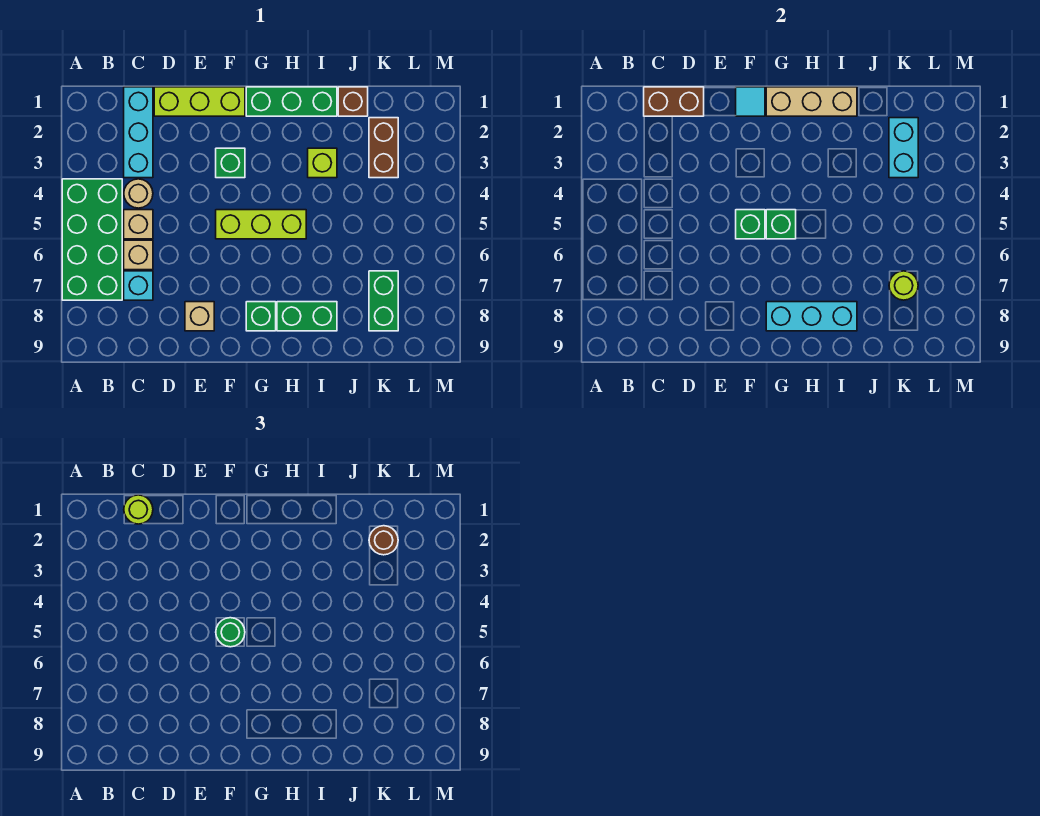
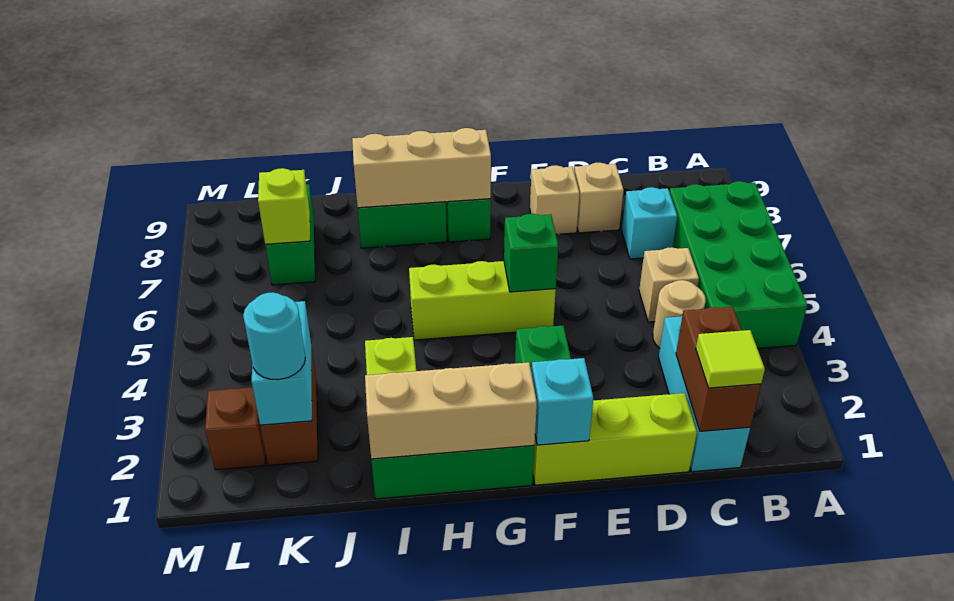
brown 1x2 brick [644,87,704,116] -> brown 1x2 brick turned to [676,307,761,431]
lime 1x1 round brick [124,495,153,524] -> lime 1x1 tile [696,330,765,388]
tan 1x1 brick [124,240,153,270] -> tan 1x1 brick moved to [574,163,624,233]
cyan 1x1 tile [736,87,765,116] -> cyan 1x1 brick [531,358,593,445]
green 1x1 round brick [216,618,245,647] -> none
green 1x1 brick [766,210,796,239] -> none
cyan 1x3 brick [766,302,857,331] -> tan 1x3 brick [352,128,491,208]
brown 1x1 brick [338,87,368,116] -> brown 1x1 brick moved to [205,387,266,470]
brown 1x1 round brick [369,526,398,555] -> cyan 1x1 round brick [243,292,305,380]
lime 1x1 round brick [889,271,918,300] -> lime 1x1 brick [258,168,310,245]

